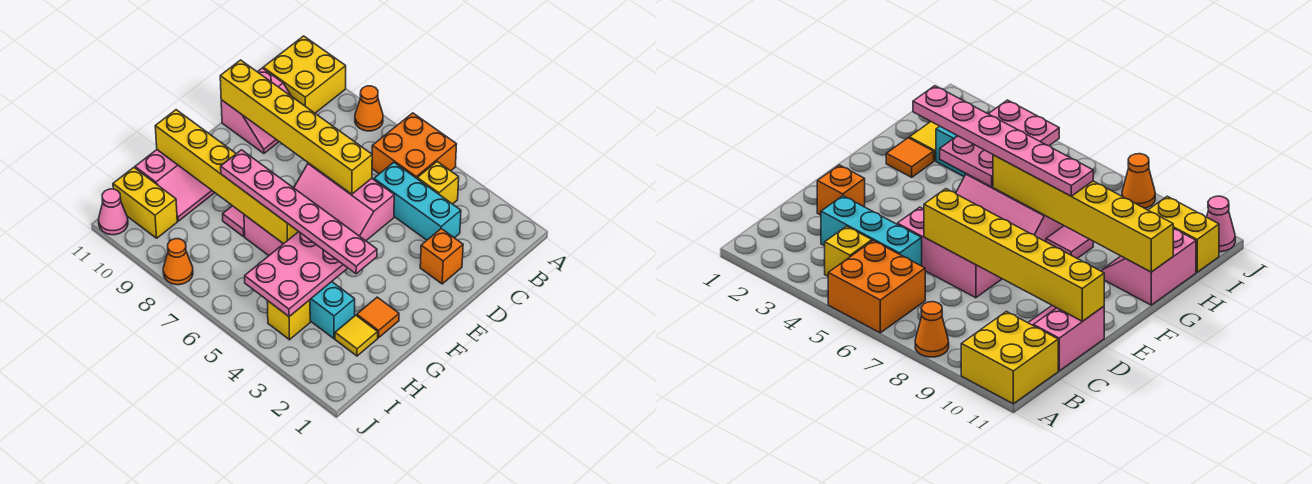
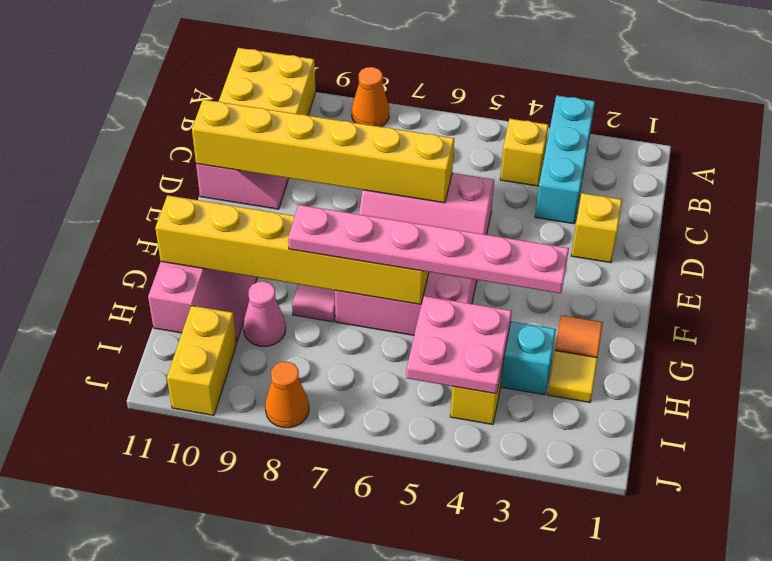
orange 2x2 brick [372,113,457,178] -> none
cyan 1x3 brick [374,162,461,240] -> cyan 1x3 brick turned to [535,95,595,224]
orange 1x1 brick [420,229,463,284] -> yellow 1x1 brick [571,193,622,263]
pink 2x3 plate [245,232,347,317] -> pink 2x2 plate [406,296,512,394]
yellow 1x2 brick [113,168,177,238] -> yellow 1x2 brick turned to [167,306,237,415]
pink 1x1 cone [99,189,128,235] -> pink 1x1 cone moved to [243,281,286,346]

